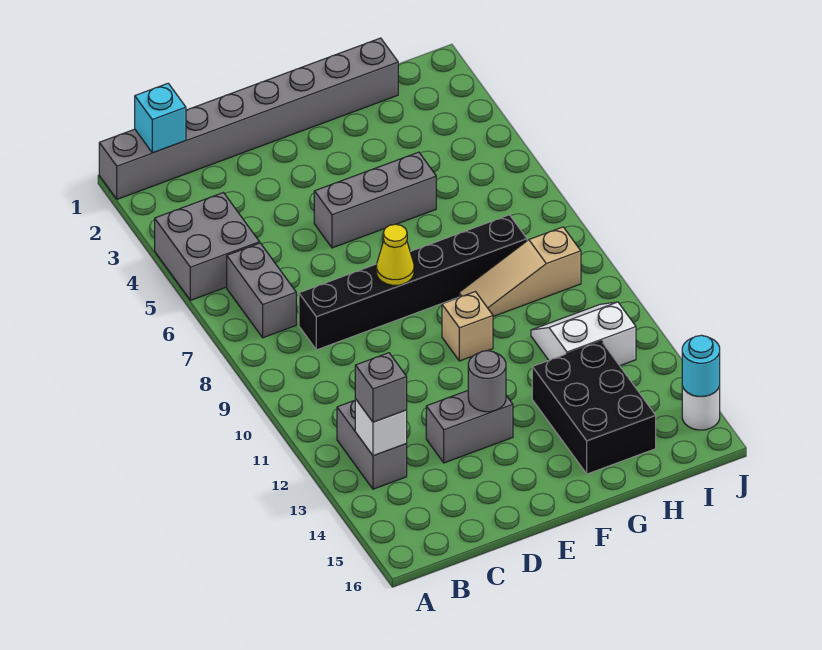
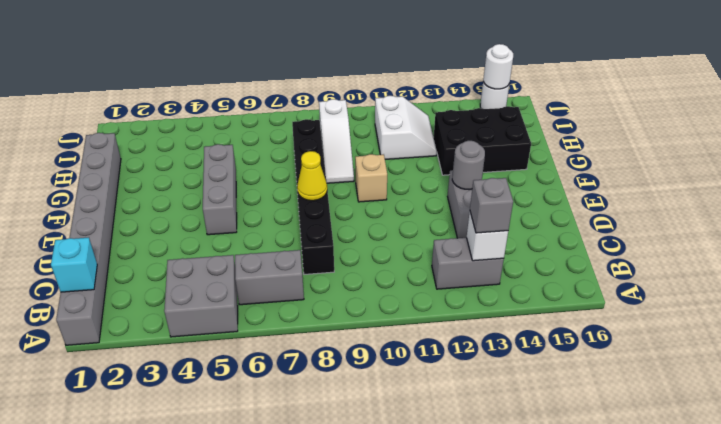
tan 1x3 slope [459,227,581,316] -> white 1x3 slope [319,99,354,183]
white 2x2 slope [531,302,636,366] -> white 2x2 slope turned to [375,96,437,159]
cyan 1x1 round brick [682,335,720,396] -> white 1x1 round brick [483,44,513,89]

